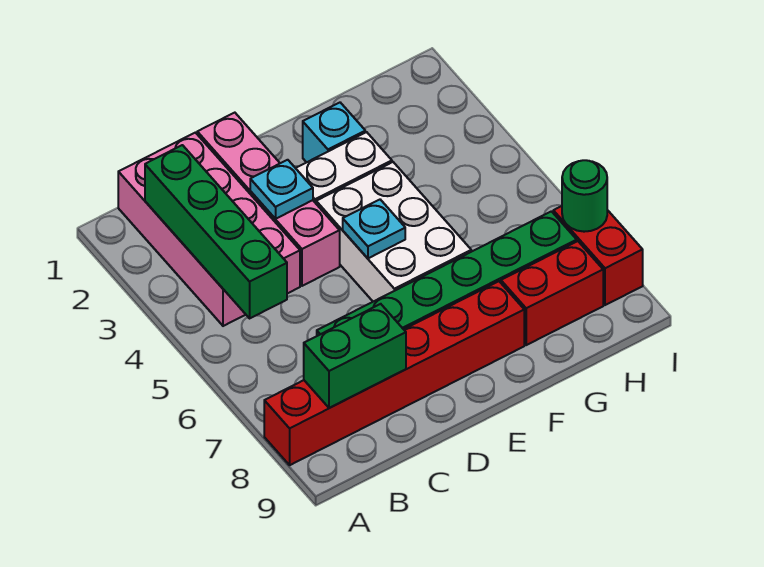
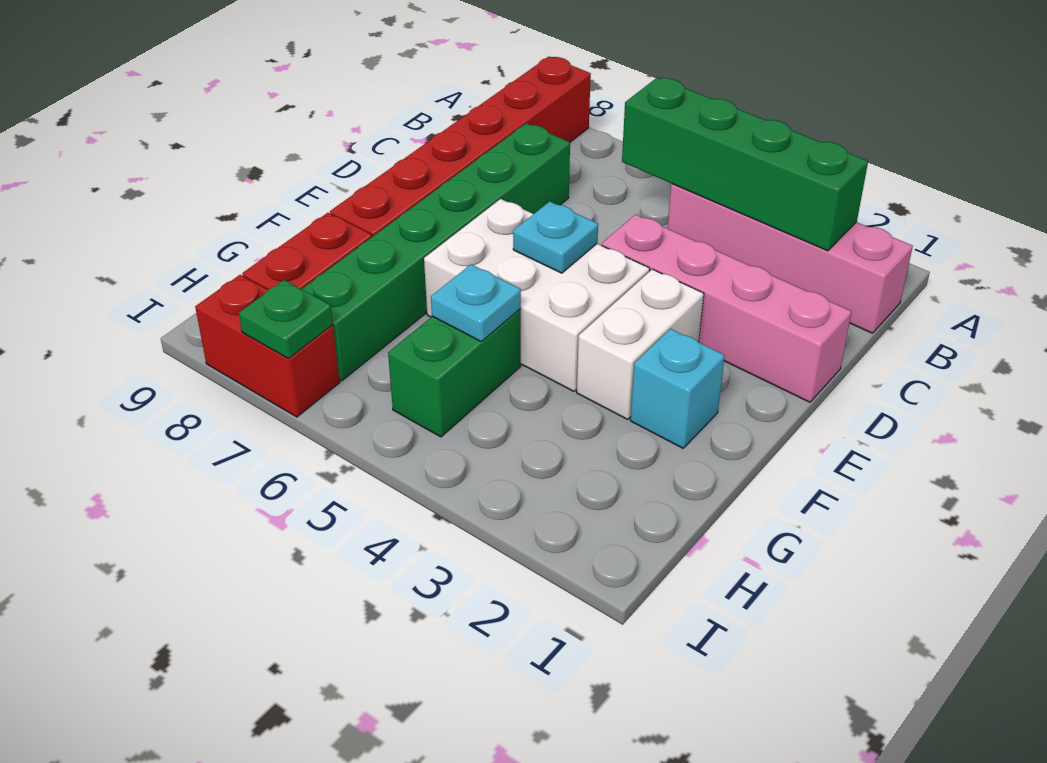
pink 2x4 brick [118,133,300,326] -> pink 1x4 brick [668,184,913,333]
green 1x2 brick [304,304,406,408] -> green 1x2 brick moved to [388,309,521,437]
cyan 1x1 plate [250,160,313,219] -> cyan 1x1 plate moved to [431,264,521,341]
green 1x1 round brick [562,160,607,232] -> green 1x1 plate [239,280,333,359]

